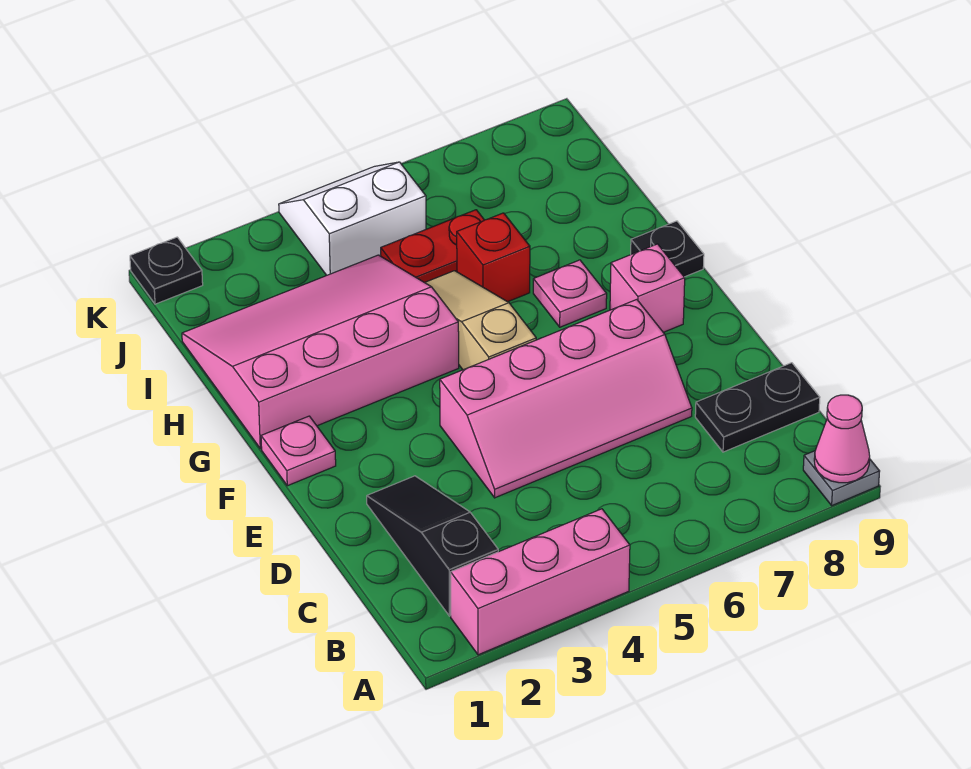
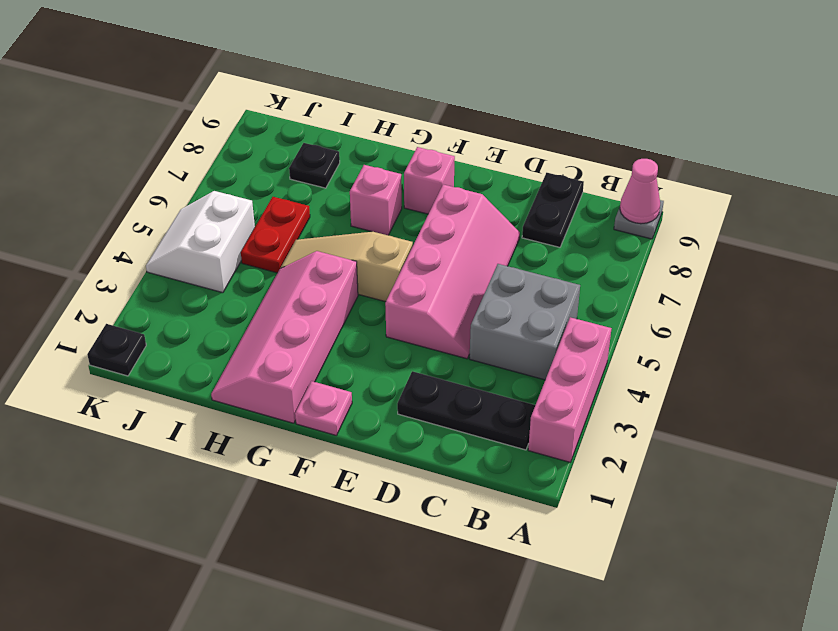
black 1x3 slope [367,476,498,616] -> black 1x3 plate [397,371,535,450]
none -> grey 2x2 brick [469,264,580,380]
pink 3x4 slope [182,255,459,449] -> pink 2x4 slope [211,251,358,423]
pink 1x1 plate [533,260,607,327] -> pink 1x1 brick [350,165,402,235]
black 1x1 plate [631,221,704,277] -> black 1x1 plate moved to [289,143,340,188]
red 1x1 brick [457,213,530,302] -> none

